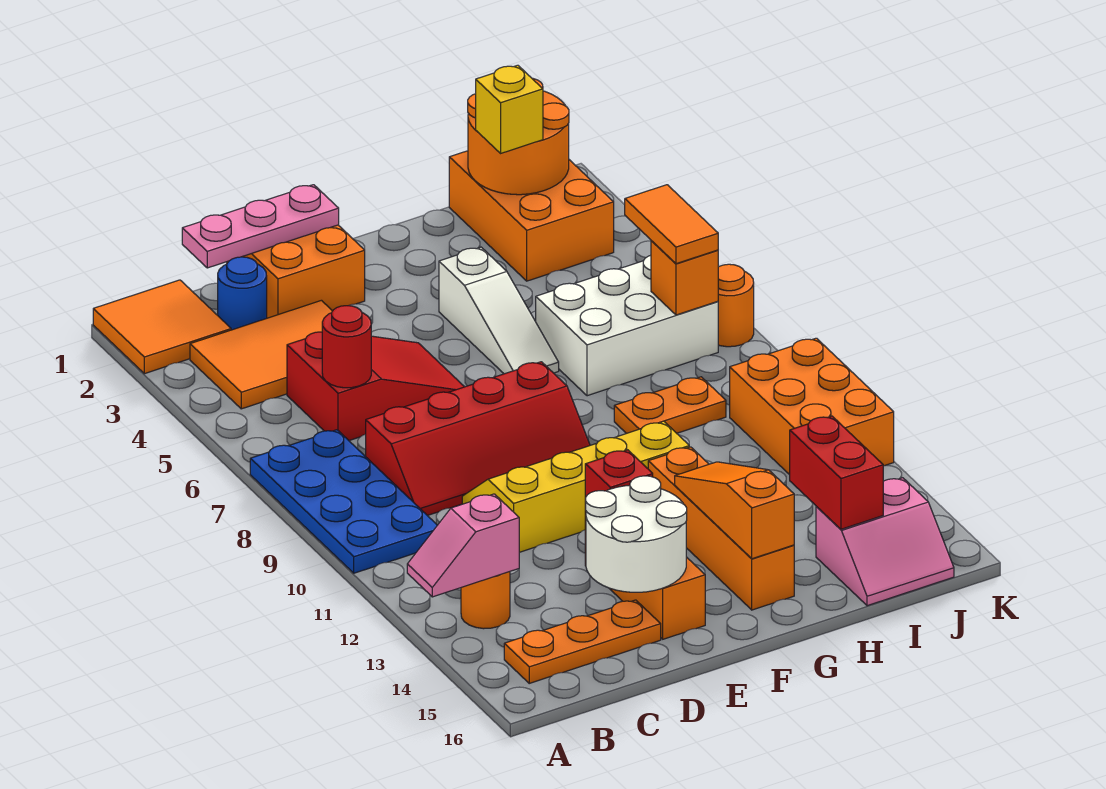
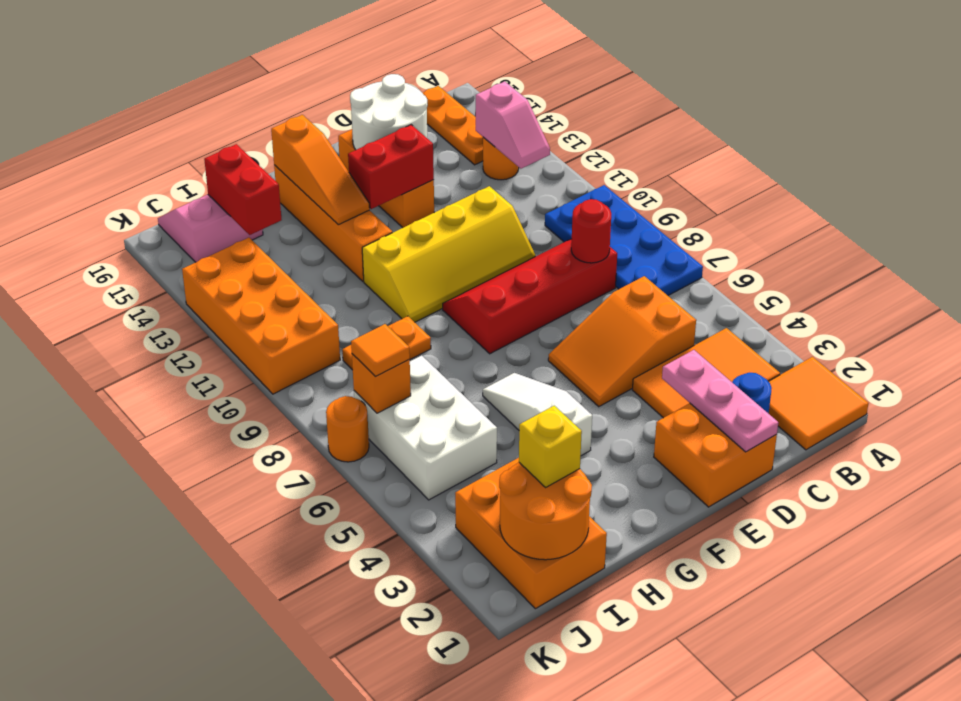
pink 1x2 slope [407,494,519,597] -> pink 1x2 slope turned to [476,81,550,169]
orange 1x3 plate [504,600,661,683] -> orange 1x3 plate turned to [423,86,483,165]
pink 1x3 plate [182,185,339,268] -> pink 1x3 plate turned to [662,350,778,452]
red 2x3 slope [287,332,464,441] -> orange 2x3 slope [548,276,696,407]
red 1x1 round brick [322,306,371,388] -> red 1x1 round brick moved to [571,199,611,263]
red 1x1 brick [585,450,653,515] -> red 1x2 brick [348,125,434,209]
white 2x3 brick [536,255,718,396] -> white 2x3 brick turned to [354,356,497,500]
orange 1x2 tile [625,185,718,264] -> orange 1x1 tile [351,324,410,377]
orange 2x3 brick [730,338,894,475] -> orange 2x4 brick [182,238,340,394]

